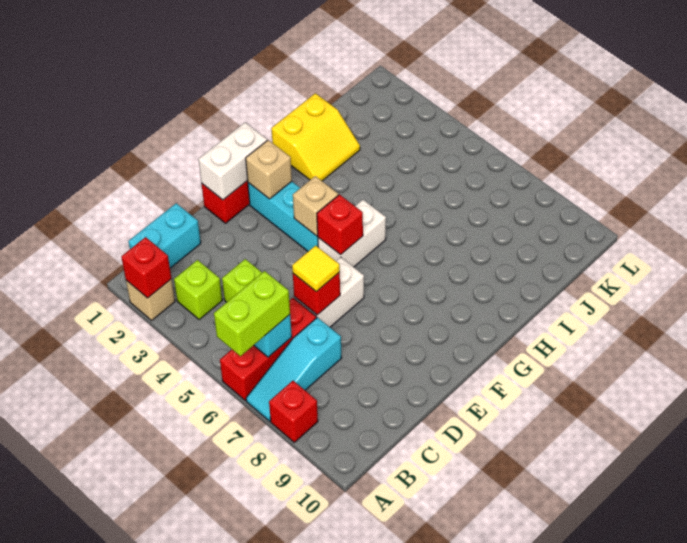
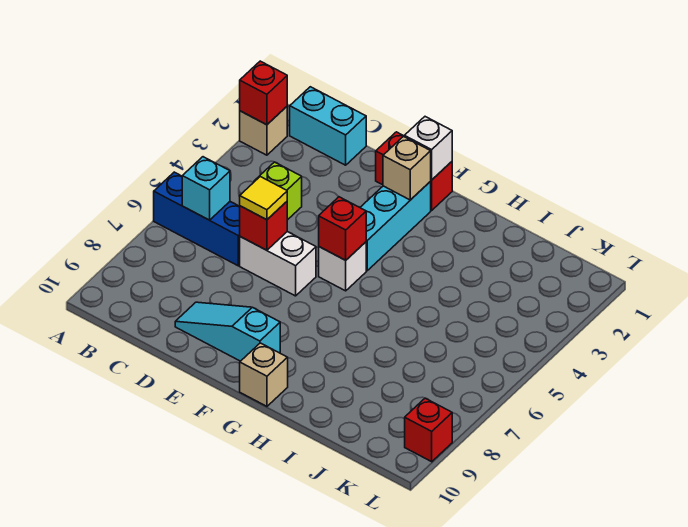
red 1x3 brick [220,298,316,400] -> blue 1x3 brick [154,172,240,266]
lime 1x2 brick [214,271,290,356] -> none
cyan 1x3 slope [246,317,341,421] -> cyan 1x3 slope moved to [175,302,280,361]
red 1x1 brick [269,381,318,442] -> red 1x1 brick moved to [405,398,452,462]
lime 1x1 brick [174,260,222,320] -> none
white 1x2 brick [198,122,267,200] -> white 1x1 brick [404,117,452,180]
tan 1x1 brick [293,176,338,236] -> tan 1x1 brick moved to [240,343,288,406]
white 1x2 brick [318,200,386,267] -> white 1x1 brick [319,242,366,291]
yellow 2x2 slope [271,93,360,181] -> none

